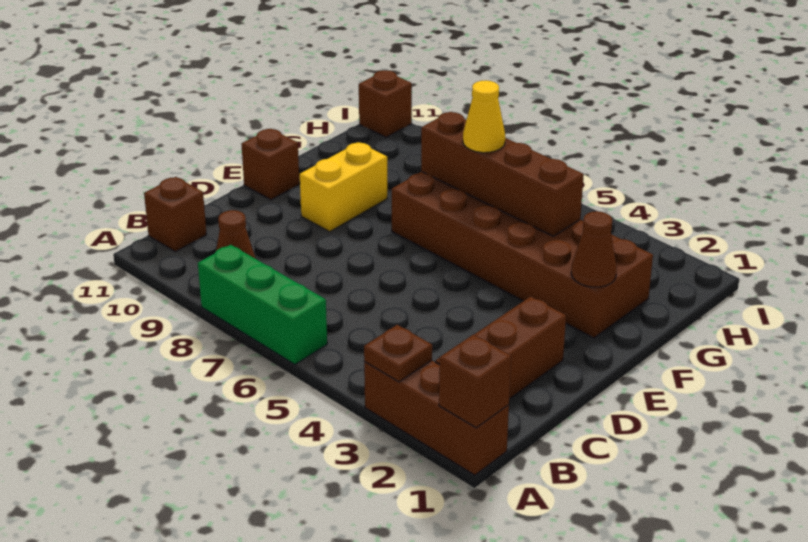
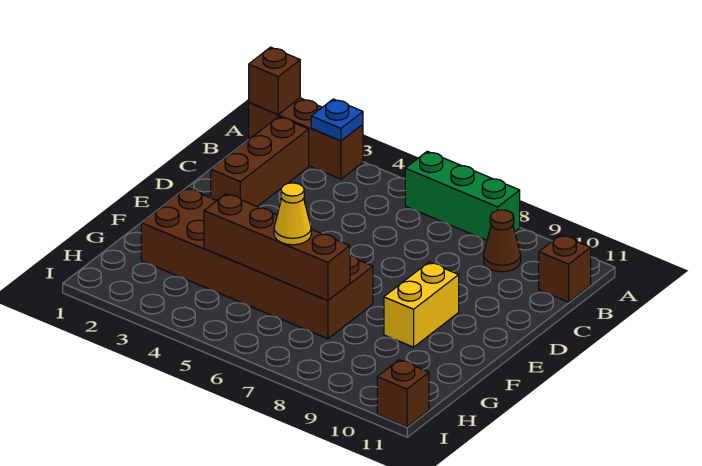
brown 1x1 plate [364,325,432,382] -> blue 1x1 plate [311,99,363,141]
brown 1x1 brick [241,129,300,200] -> none
brown 1x1 cone [571,211,617,287] -> none

